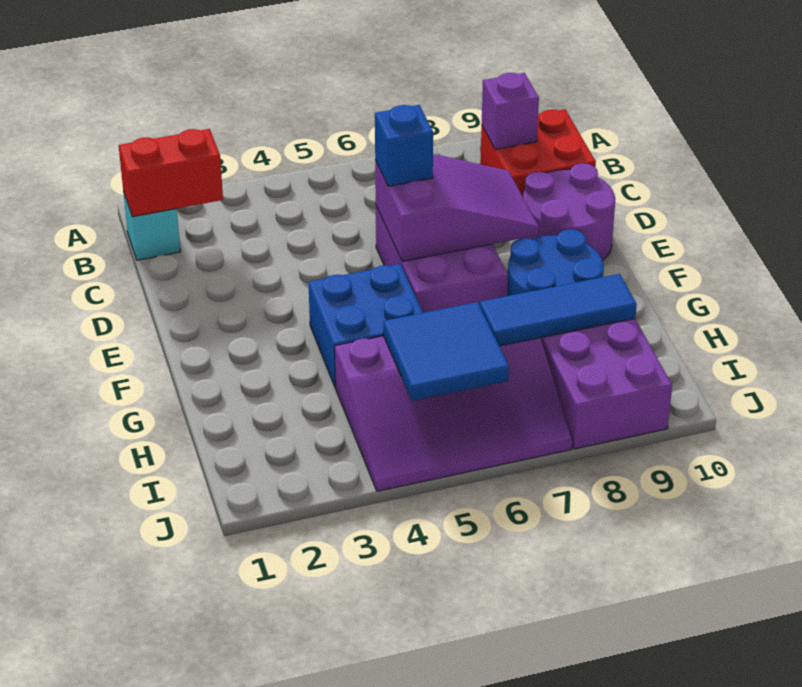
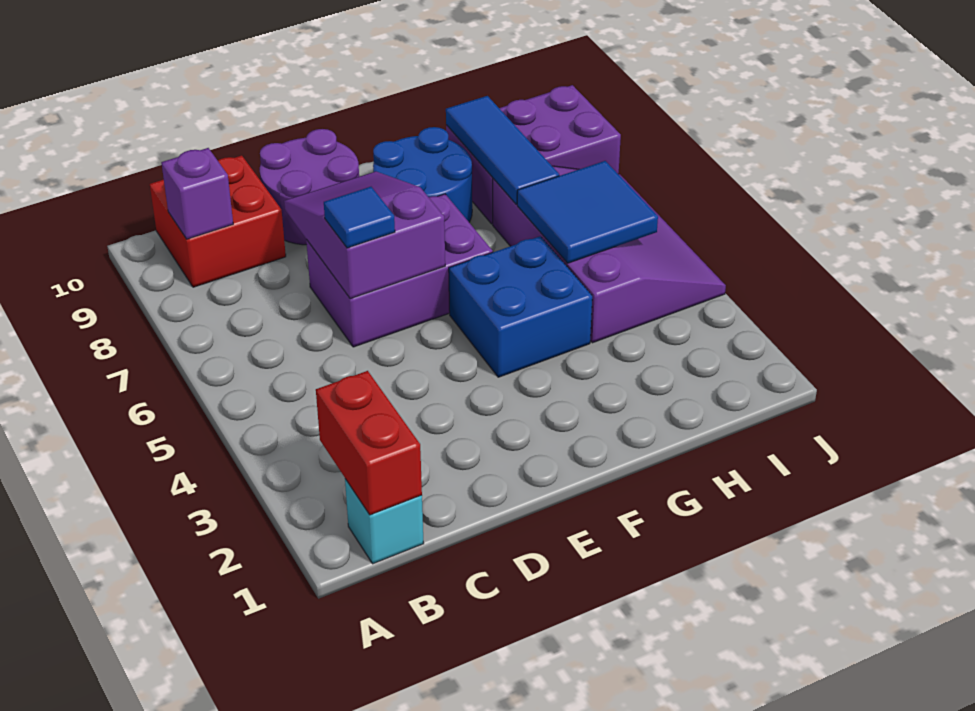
blue 1x1 brick [375,105,433,186] -> blue 1x1 tile [324,187,395,248]

